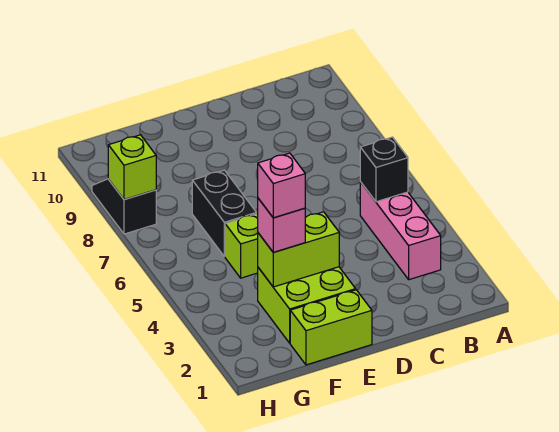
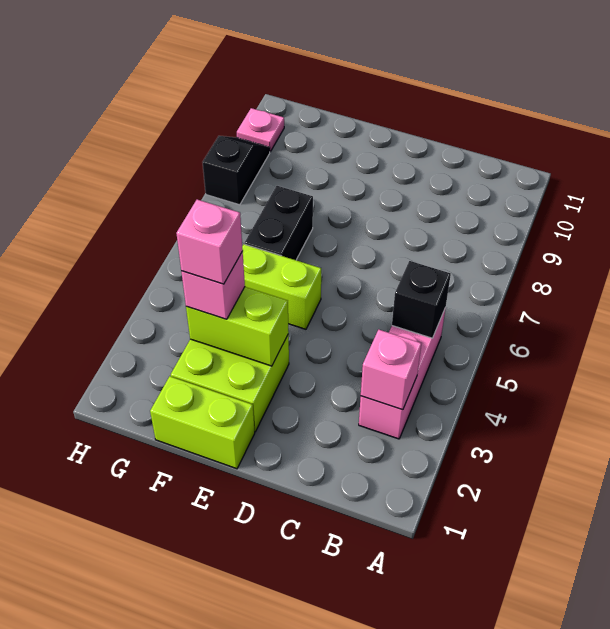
none -> pink 1x1 brick [361,330,421,410]
lime 1x1 brick [108,135,156,200] -> none
none -> pink 1x1 plate [237,108,284,152]

